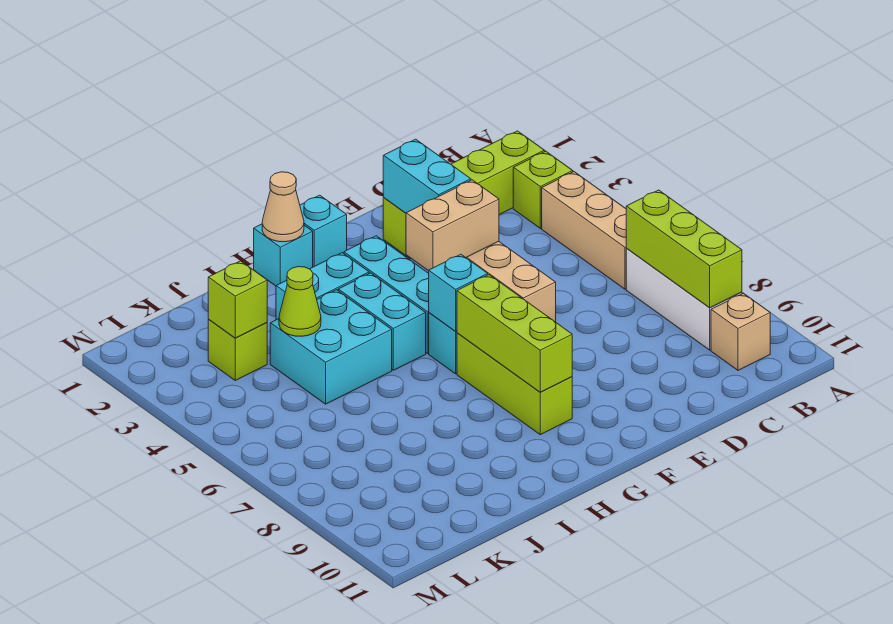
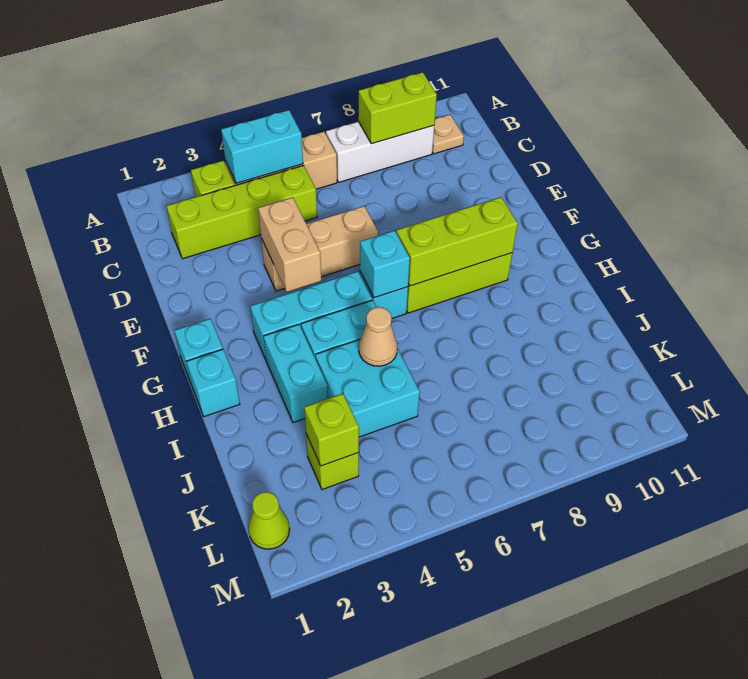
lime 1x4 brick [383,131,544,259] -> lime 1x4 brick turned to [167,165,317,259]
lime 1x3 brick [626,190,742,308] -> lime 1x2 brick [358,72,437,144]
tan 1x1 brick [711,293,770,370] -> tan 1x1 plate [432,115,464,154]
cyan 1x2 brick [383,139,471,213] -> cyan 1x2 brick moved to [221,110,303,183]
tan 1x1 cone [262,172,304,242] -> tan 1x1 cone moved to [359,307,397,366]
lime 1x1 cone [279,267,321,336] -> lime 1x1 cone moved to [248,492,290,549]

